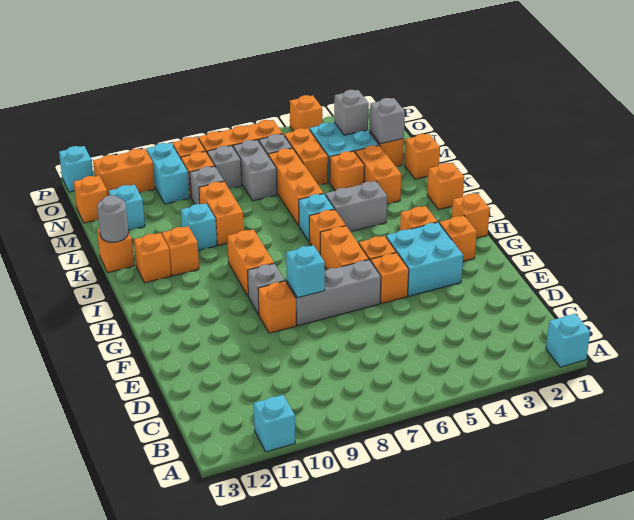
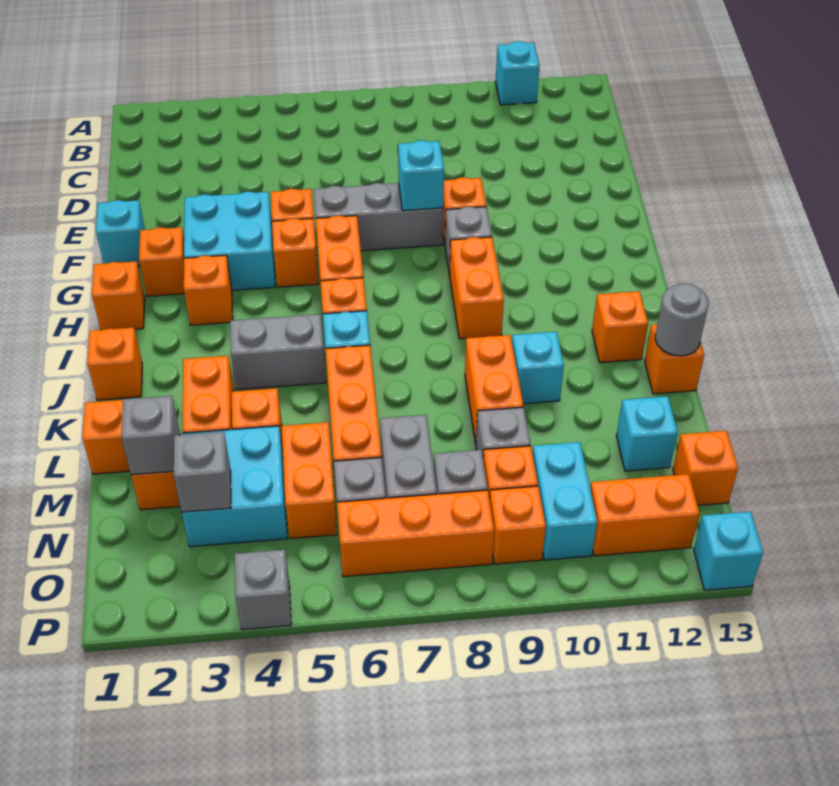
cyan 1x1 brick [546,314,590,367] -> cyan 1x1 brick moved to [96,200,145,266]
orange 1x1 brick [162,226,199,276] -> none
orange 1x1 brick [290,95,322,131] -> grey 1x1 brick [235,550,291,630]

